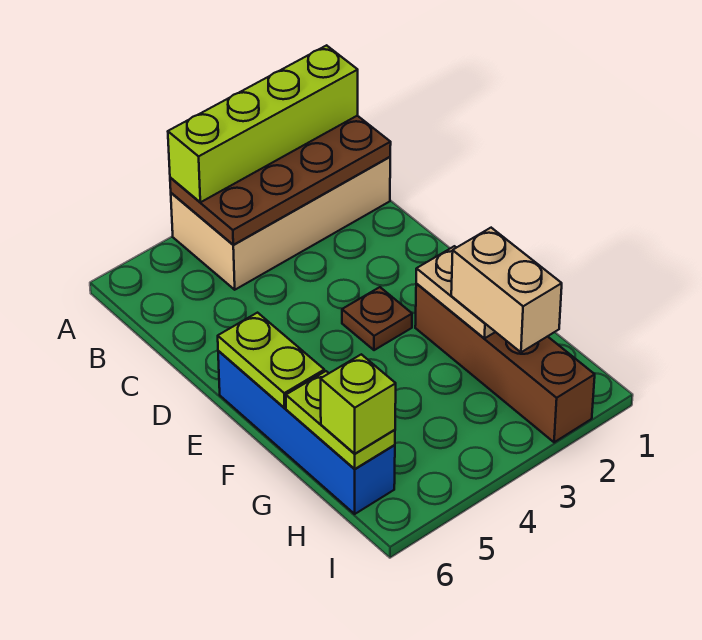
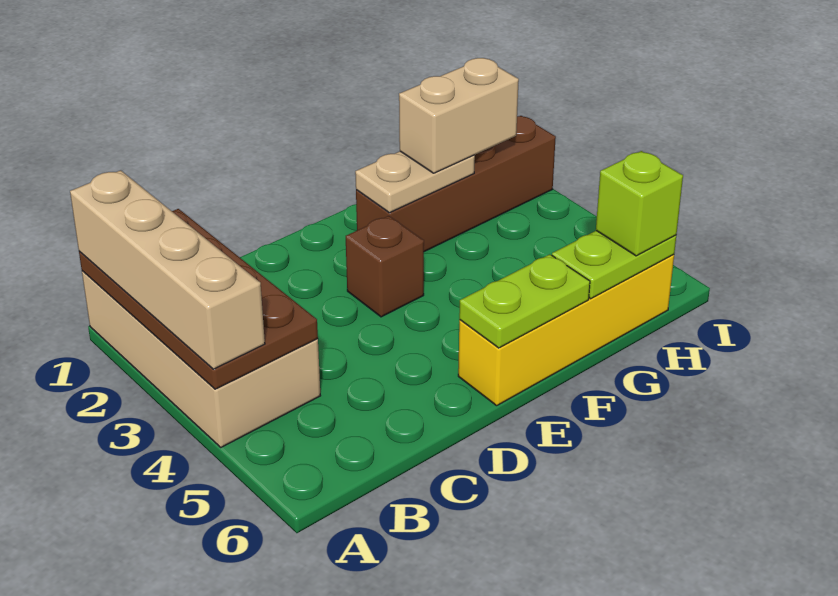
lime 1x4 brick [168,45,358,202] -> tan 1x4 brick [70,170,265,369]
brown 1x1 plate [342,287,412,350] -> brown 1x1 brick [346,216,424,317]
blue 1x4 brick [218,351,395,514] -> yellow 1x4 brick [458,255,674,406]

